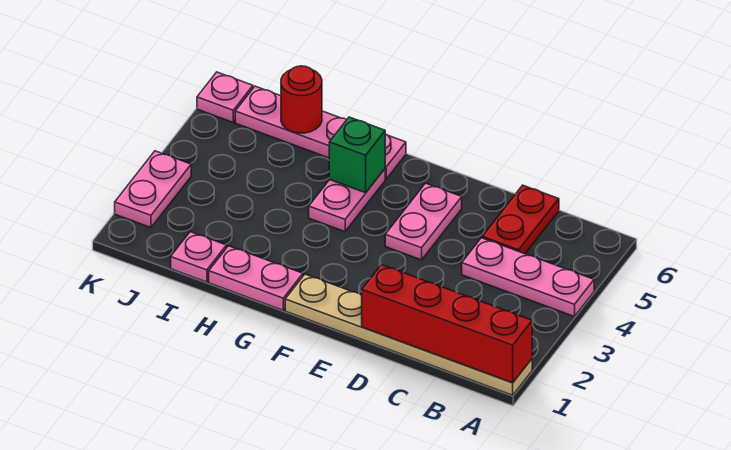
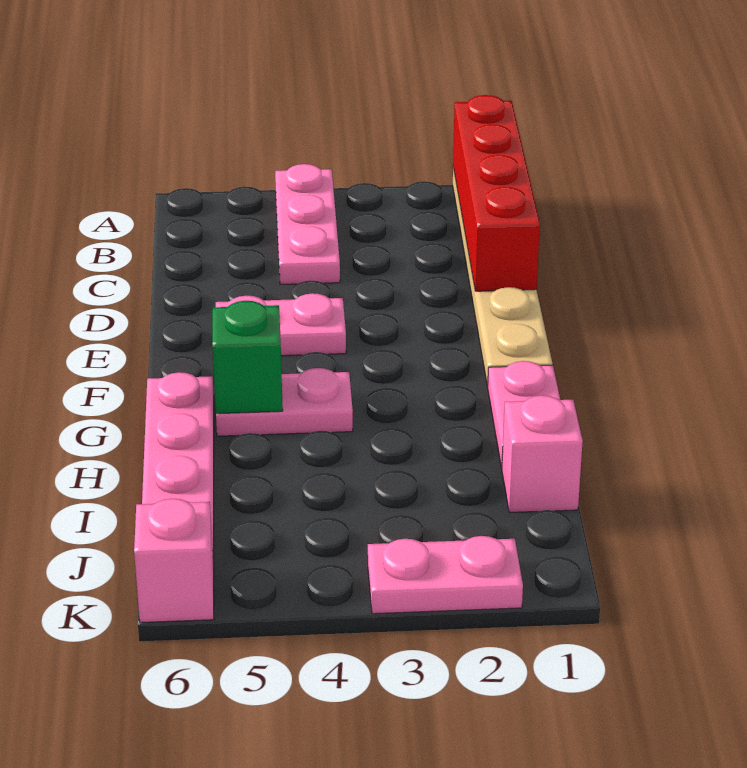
red 1x2 plate [482,185,559,254] -> none
pink 1x1 plate [171,232,227,282] -> pink 1x1 brick [502,396,583,512]
red 1x1 round brick [281,66,322,133] -> none
pink 1x1 plate [197,72,253,122] -> pink 1x1 brick [134,499,214,623]

